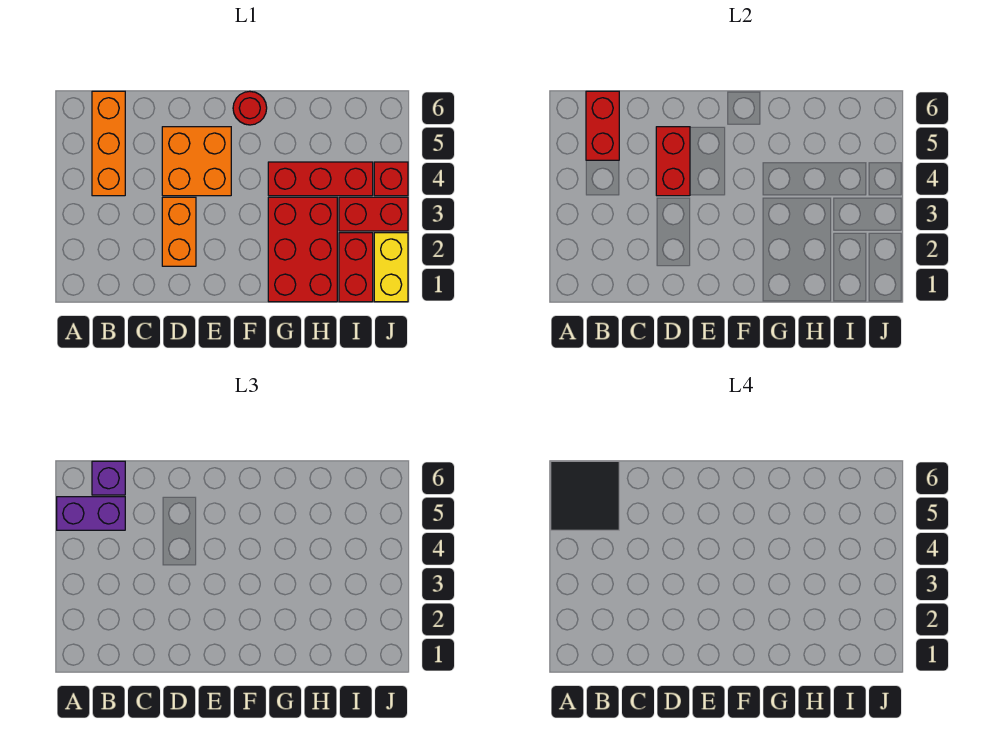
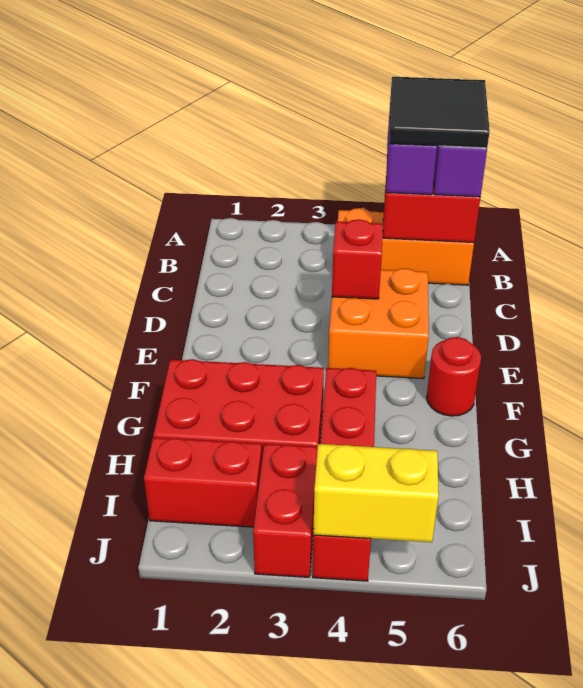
orange 1x2 brick [162,197,196,266] -> none
red 1x2 brick [656,127,690,196] -> red 1x1 brick [332,219,383,299]
yellow 1x2 brick [374,233,408,302] -> yellow 1x2 brick moved to [313,444,439,542]

